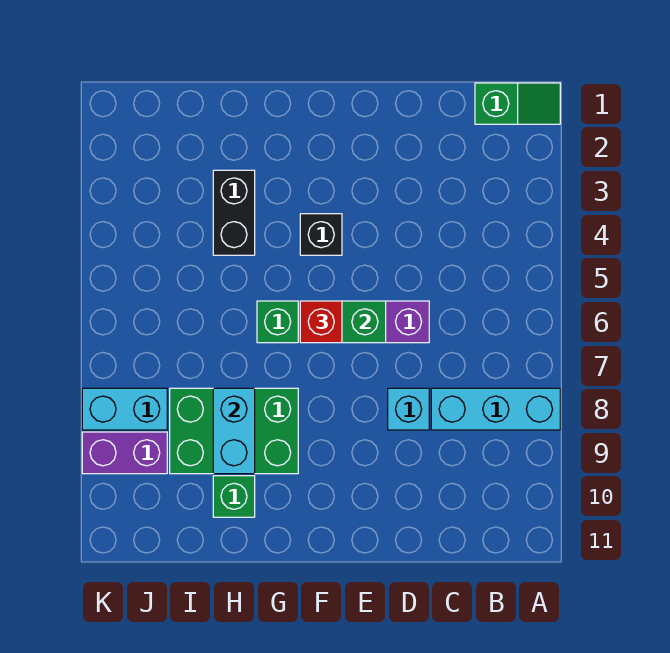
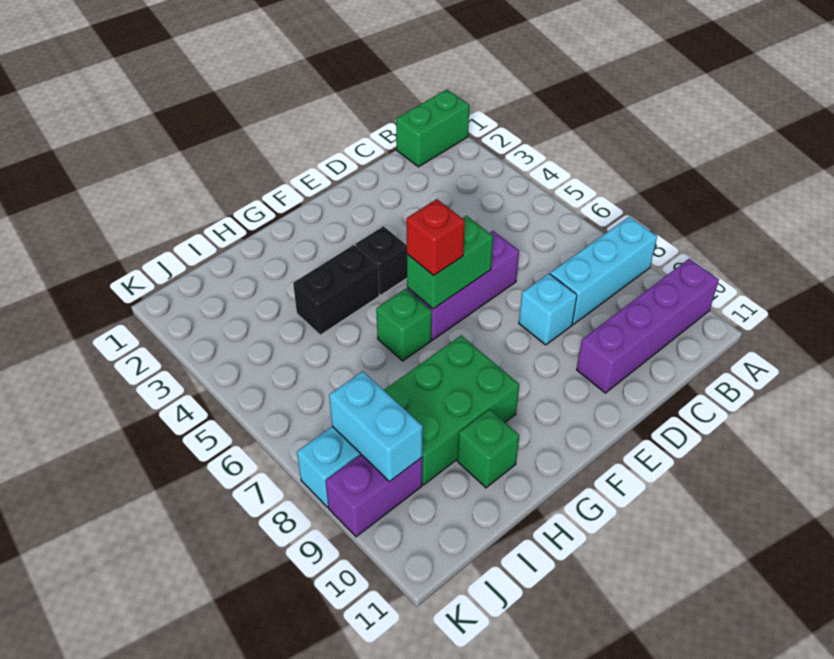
green 1x2 slope [475,83,560,124] -> green 1x2 brick [396,89,469,167]
none -> purple 1x4 brick [577,259,719,393]
black 1x2 brick [213,170,255,255] -> black 1x2 brick turned to [293,245,379,335]
cyan 1x2 brick [213,388,255,474] -> cyan 1x2 brick moved to [329,371,423,482]

